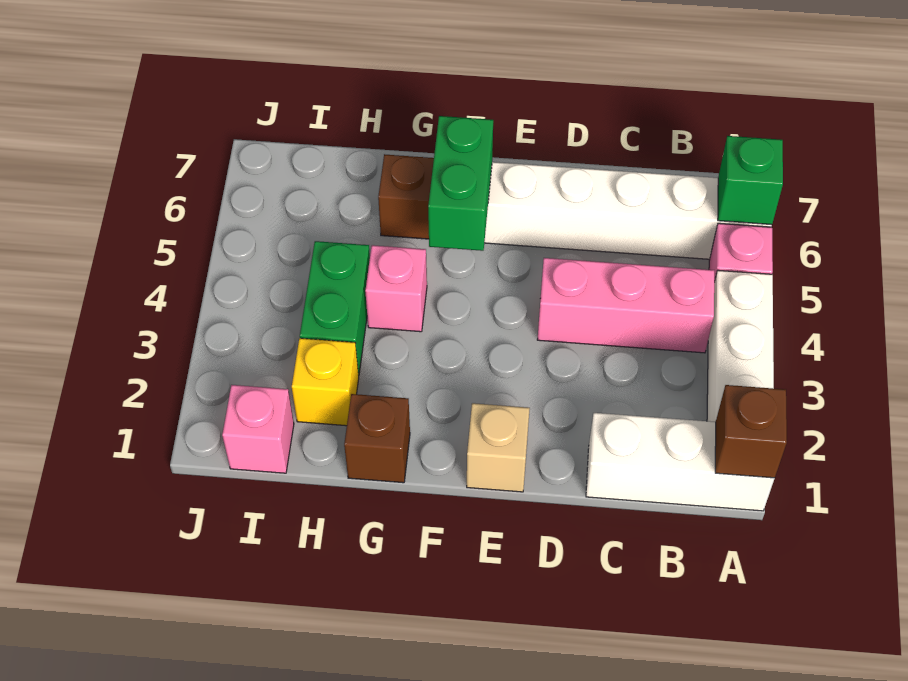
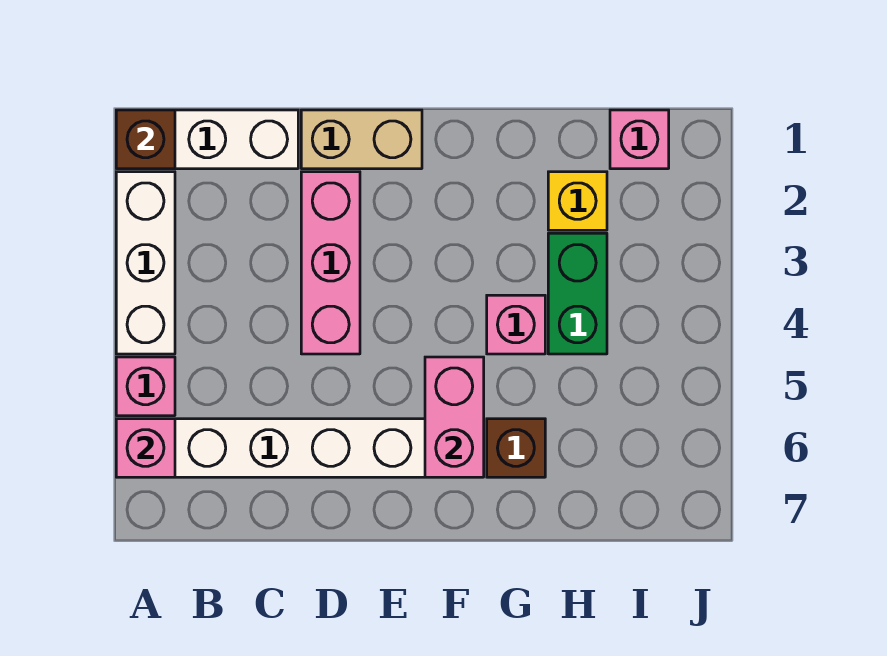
green 1x1 brick [718,136,783,225] -> pink 1x1 brick [116,419,175,477]
pink 1x3 brick [537,258,714,353] -> pink 1x3 brick turned to [301,172,360,354]
tan 1x1 brick [467,403,530,492] -> tan 1x2 brick [301,110,422,169]
green 1x2 brick [428,116,493,251] -> pink 1x2 brick [425,357,484,477]
brown 1x1 brick [344,394,410,483] -> none

